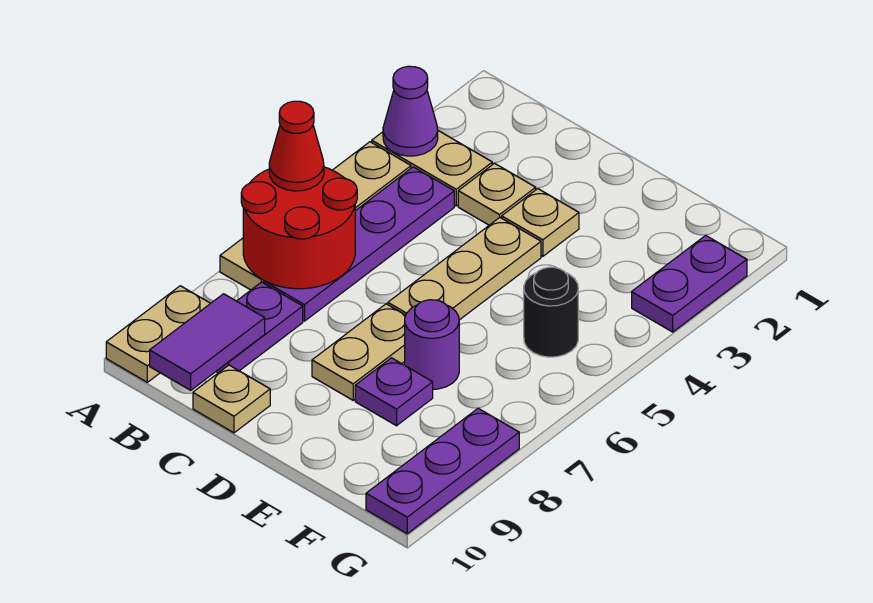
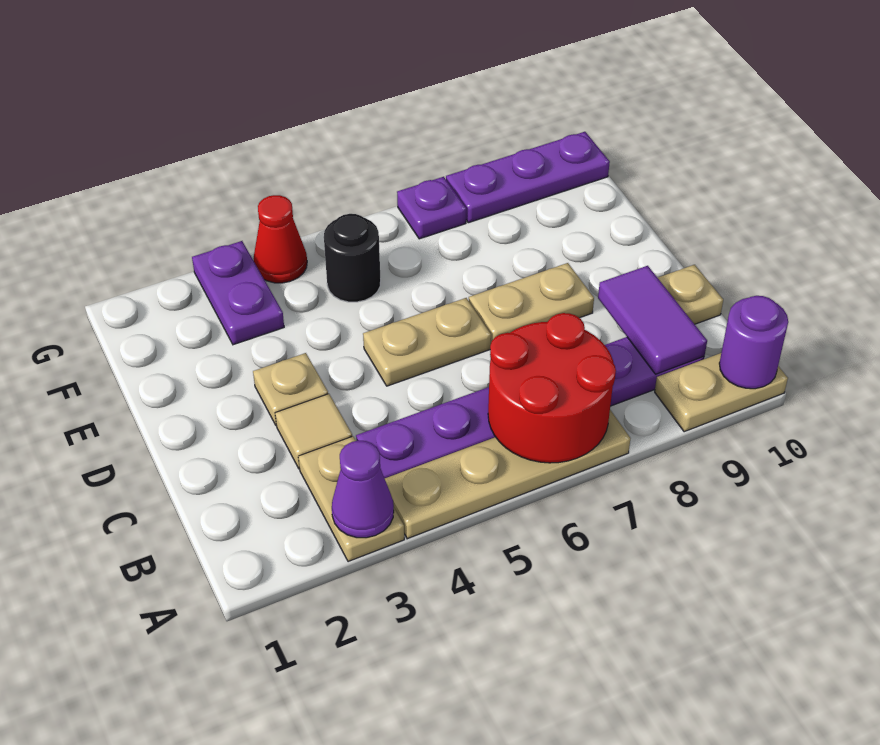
red 1x1 cone [269,101,324,191] -> red 1x1 cone moved to [253,195,307,283]
purple 1x2 tile [150,294,265,390] -> purple 1x2 tile turned to [598,266,707,374]
tan 1x1 plate [458,163,536,225] -> tan 1x1 tile [275,394,352,469]
tan 1x3 plate [388,218,541,320] -> tan 1x2 plate [363,298,491,386]
purple 1x1 round brick [405,300,459,389] -> purple 1x1 round brick moved to [719,296,788,389]
purple 1x1 plate [355,358,433,426] -> purple 1x1 plate moved to [397,177,466,239]
purple 1x2 plate [632,235,747,332] -> purple 1x2 plate turned to [192,241,284,345]

